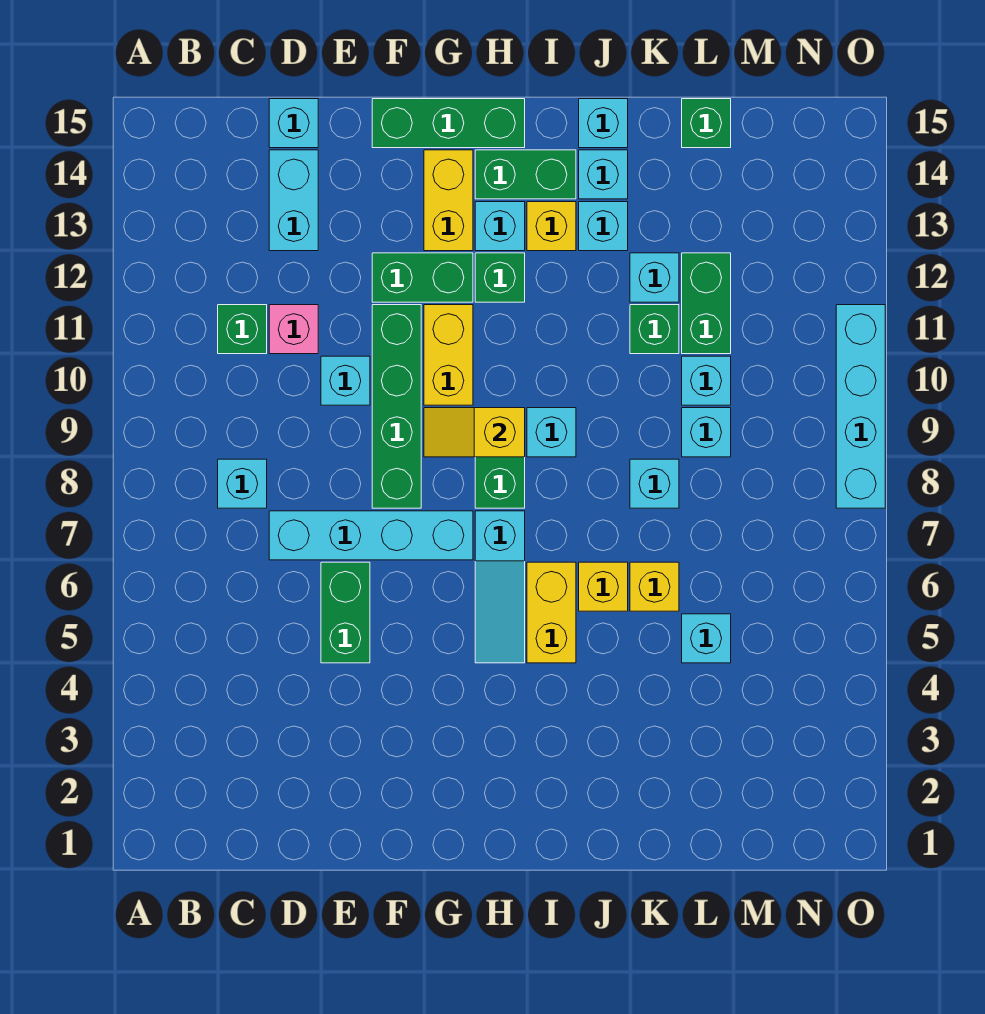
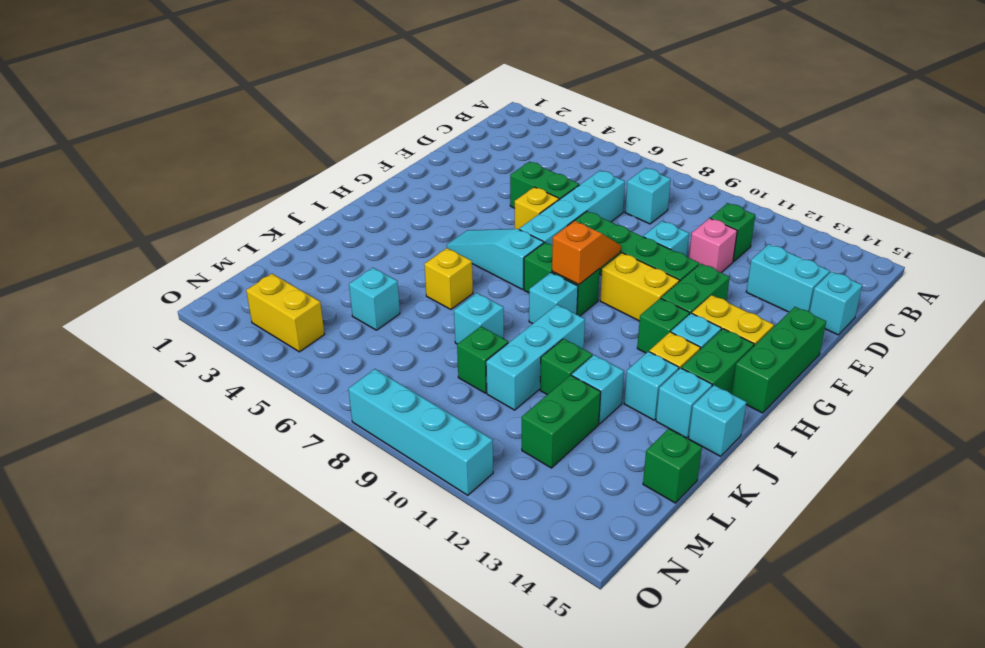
yellow 1x2 slope [424,408,525,457] -> orange 1x2 slope [552,221,621,285]
yellow 1x2 brick [527,562,576,663] -> yellow 1x2 brick moved to [246,274,324,352]
yellow 1x1 brick [630,562,679,611] -> yellow 1x1 brick moved to [515,187,559,229]
cyan 1x1 brick [682,408,731,457] -> green 1x1 brick [457,326,508,393]
cyan 1x1 brick [682,356,731,405] -> cyan 1x3 brick [486,305,585,410]
green 1x2 brick [682,253,731,354] -> green 1x2 brick turned to [522,375,601,468]

